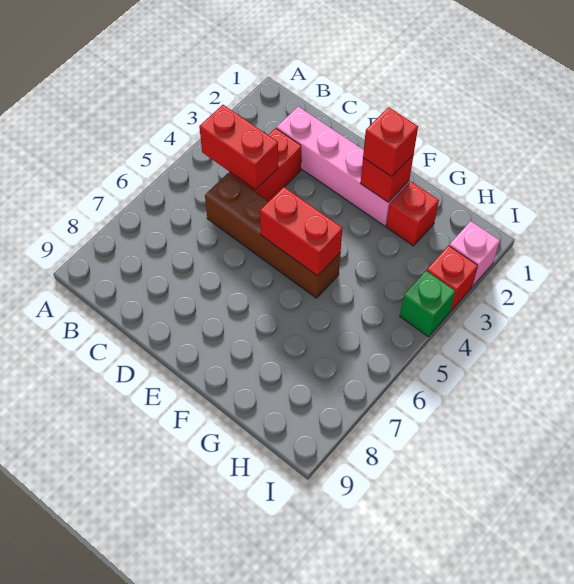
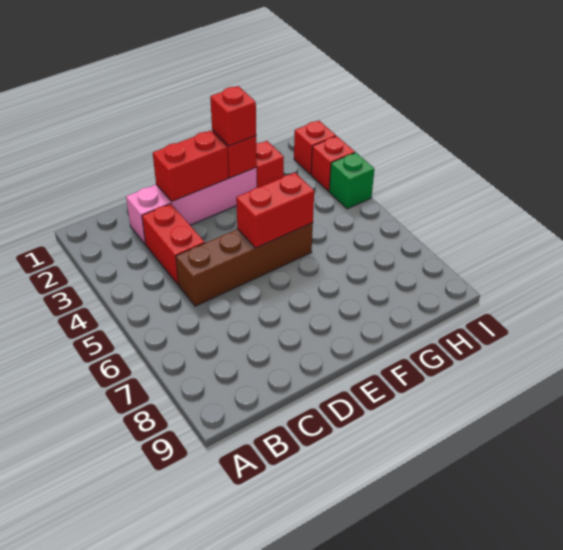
red 1x2 brick [199,105,278,190] -> red 1x2 brick moved to [153,131,229,202]
pink 1x1 brick [449,221,500,286] -> red 1x1 brick [294,120,336,174]

